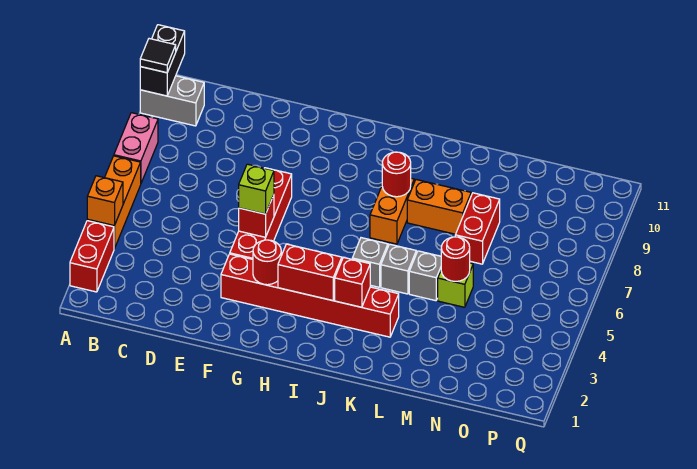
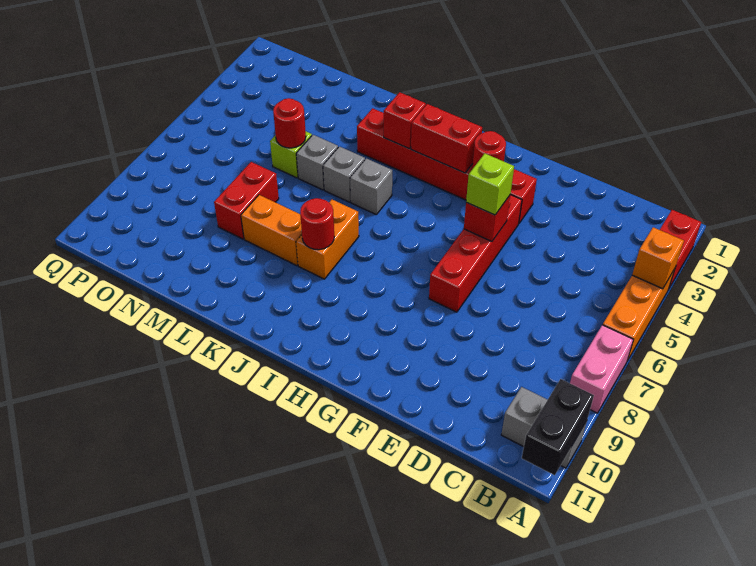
black 1x1 tile [140,39,176,73] -> none

